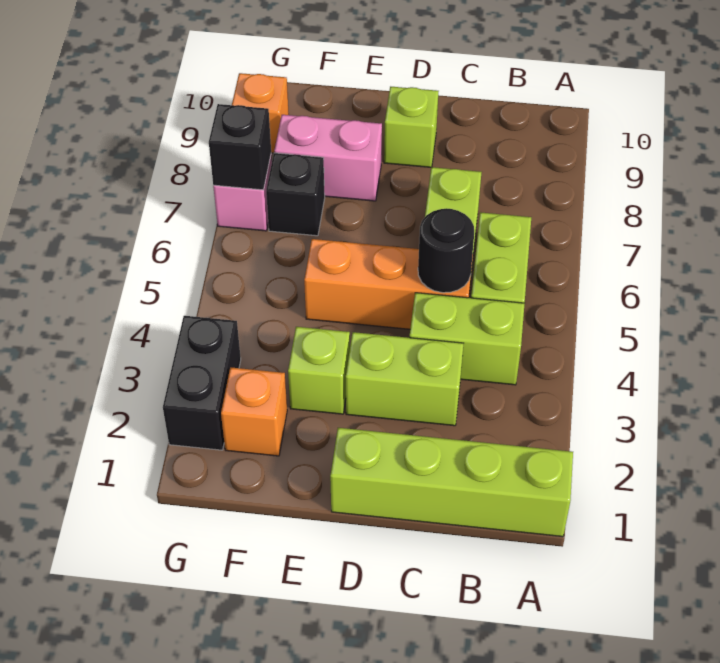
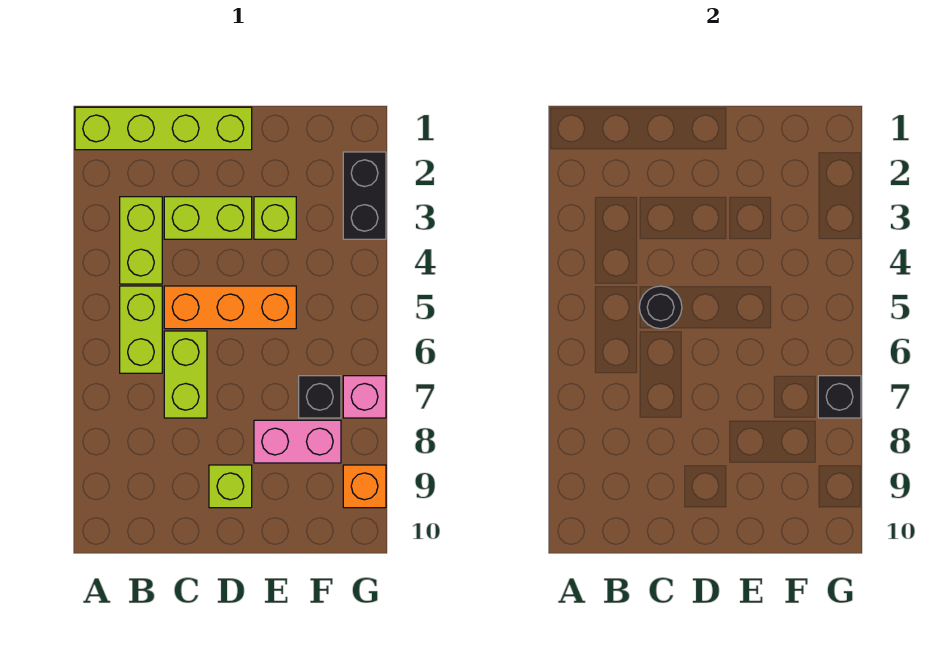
lime 1x2 brick [409,293,525,385] -> lime 1x2 brick turned to [120,197,162,284]
orange 1x1 brick [221,367,287,456] -> none

